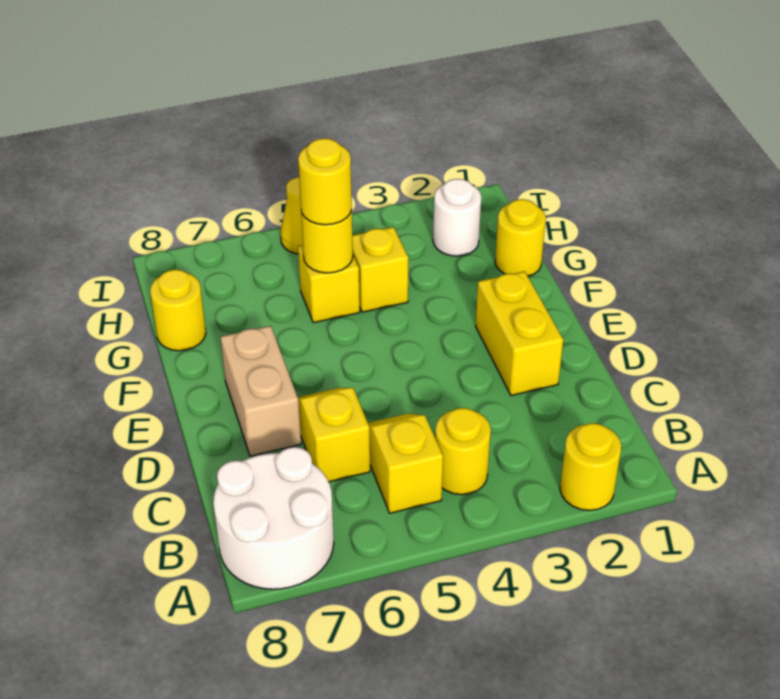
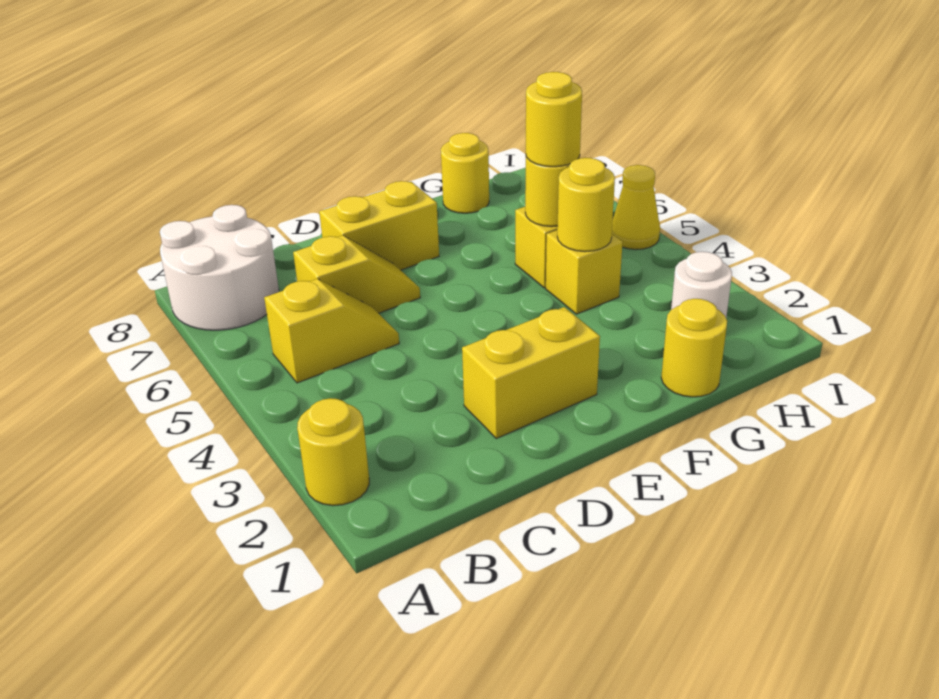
yellow 1x1 round brick [435,408,491,495] -> yellow 1x1 round brick moved to [557,158,615,252]
tan 1x2 brick [221,326,301,456] -> yellow 1x2 brick [319,181,439,270]

